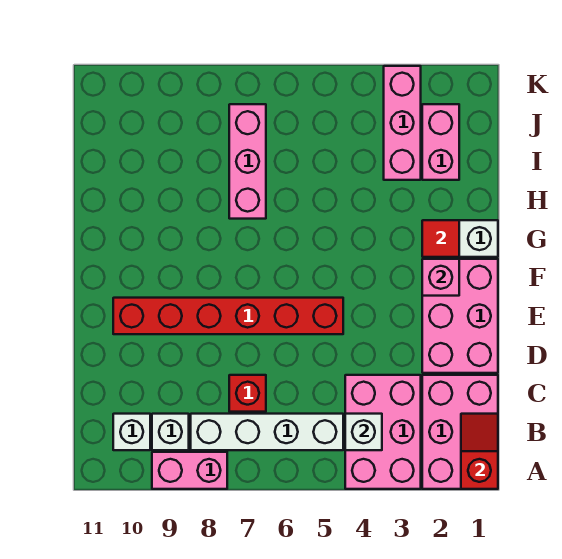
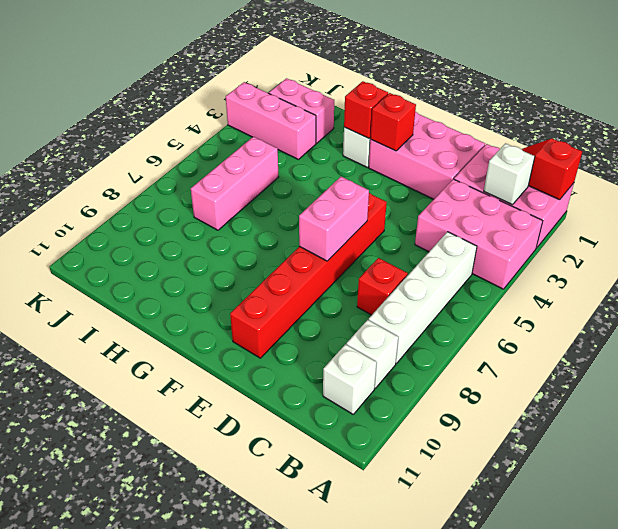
pink 1x2 brick [152,452,227,489] -> pink 1x2 brick moved to [299,177,369,261]
white 1x1 brick [345,414,382,450] -> white 1x1 brick moved to [484,143,535,205]
pink 1x1 brick [422,259,459,296] -> red 1x1 brick [370,93,416,151]
red 1x1 tile [422,220,459,257] -> red 1x1 brick [344,81,388,138]
pink 1x3 brick [229,104,266,219] -> pink 1x3 brick turned to [191,137,278,230]

